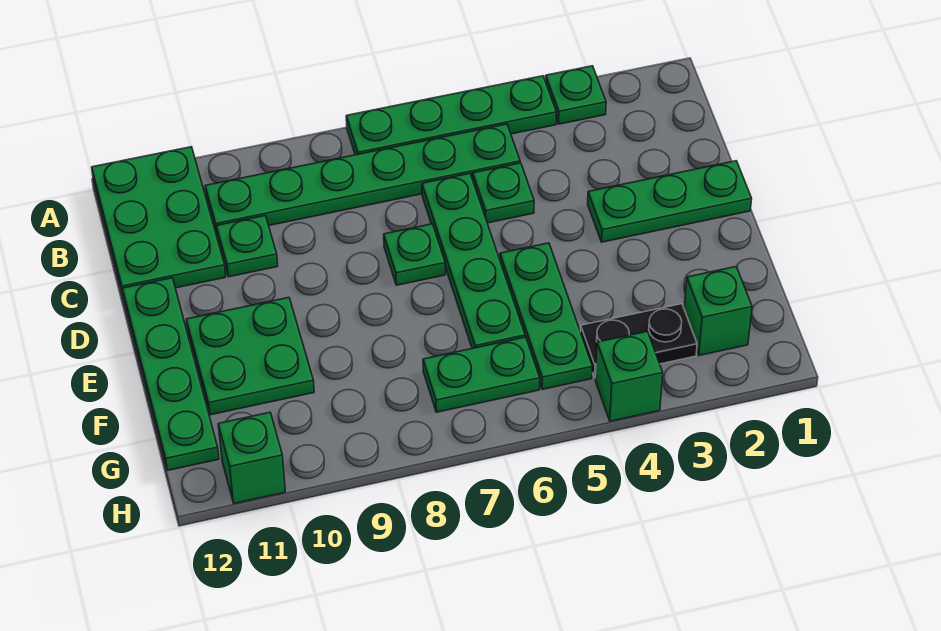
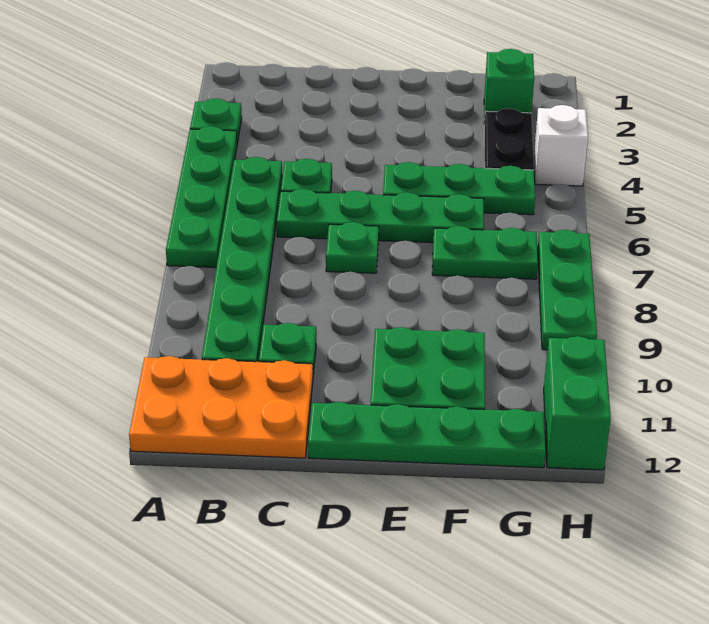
green 2x3 plate [92,147,226,297] -> orange 2x3 plate [129,356,313,458]
green 1x3 plate [588,161,752,242] -> green 1x3 plate moved to [538,230,597,350]
green 1x2 plate [423,337,540,412] -> green 1x2 plate turned to [432,226,538,279]
green 1x1 brick [595,331,663,421] -> white 1x1 brick [534,105,588,186]
green 1x1 brick [218,412,285,503] -> green 1x2 brick [544,336,611,470]

